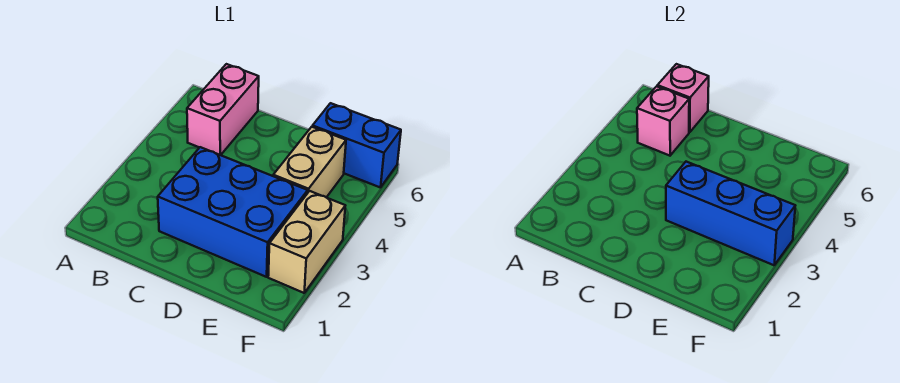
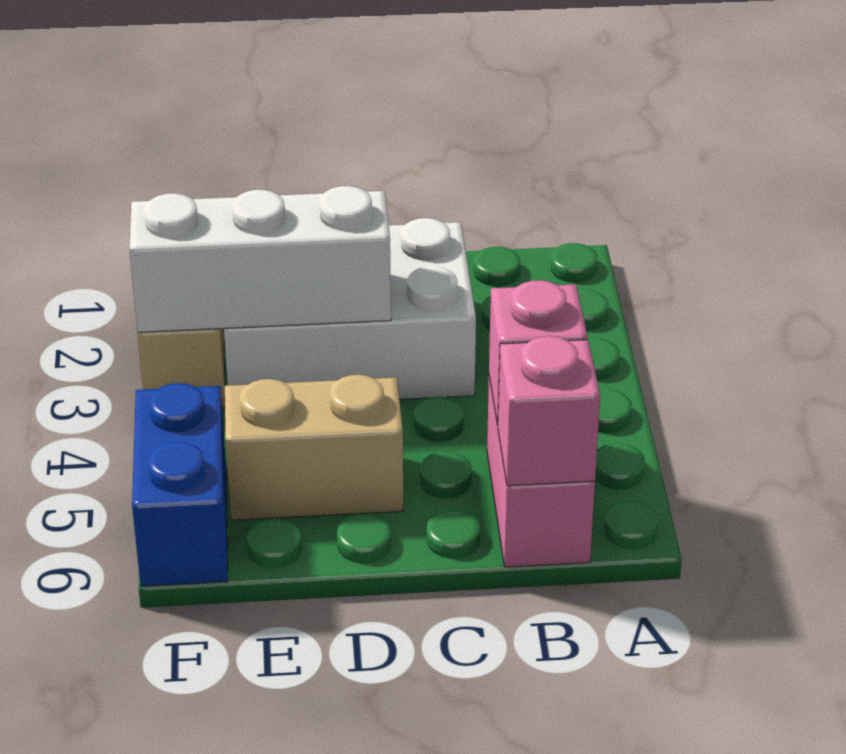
blue 2x3 brick [158,147,308,277] -> white 2x3 brick [224,218,476,399]
blue 1x3 brick [666,162,795,265] -> white 1x3 brick [129,186,391,332]
tan 1x2 brick [273,127,346,197] -> tan 1x2 brick turned to [225,375,403,520]
blue 1x2 brick [312,103,401,188] -> blue 1x2 brick turned to [132,383,228,586]

